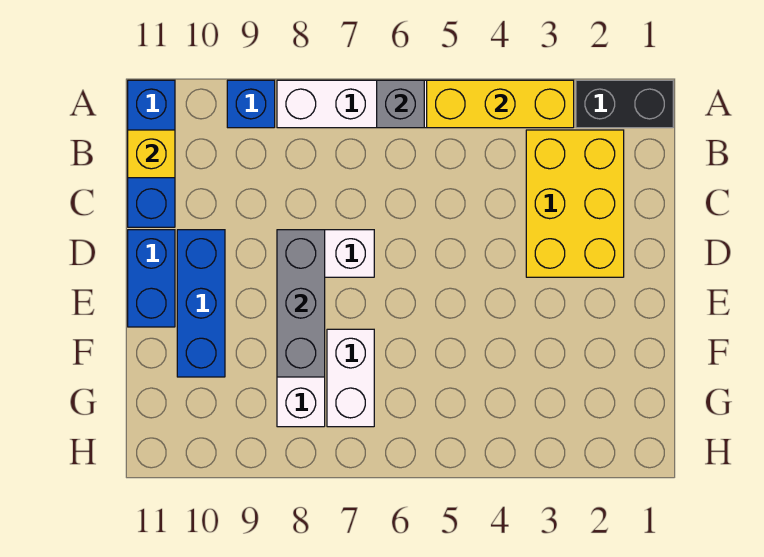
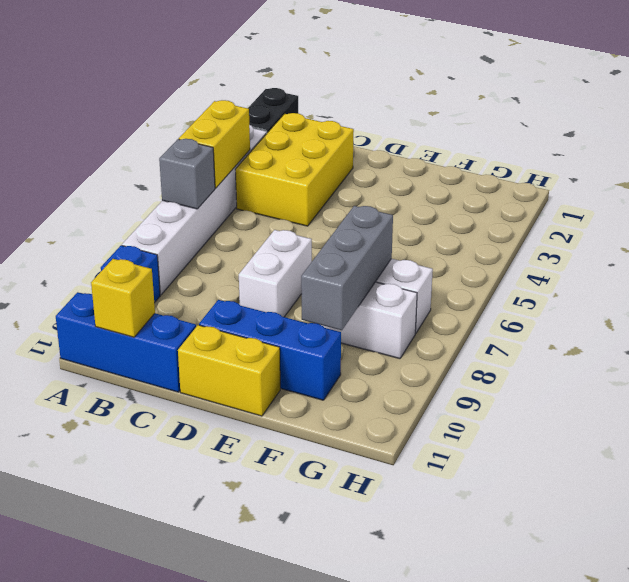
yellow 1x3 brick [427,80,574,128] -> yellow 1x2 brick [179,100,250,188]
yellow 2x3 brick [526,130,624,277] -> yellow 2x3 brick turned to [235,113,354,226]
grey 1x3 brick [277,230,325,377] -> grey 1x3 brick turned to [301,206,393,330]
blue 1x2 brick [128,230,175,327] -> yellow 1x2 brick [178,325,280,416]

